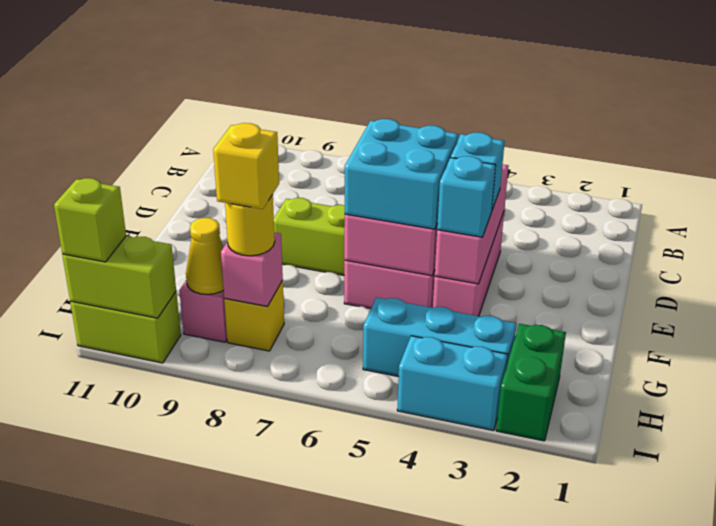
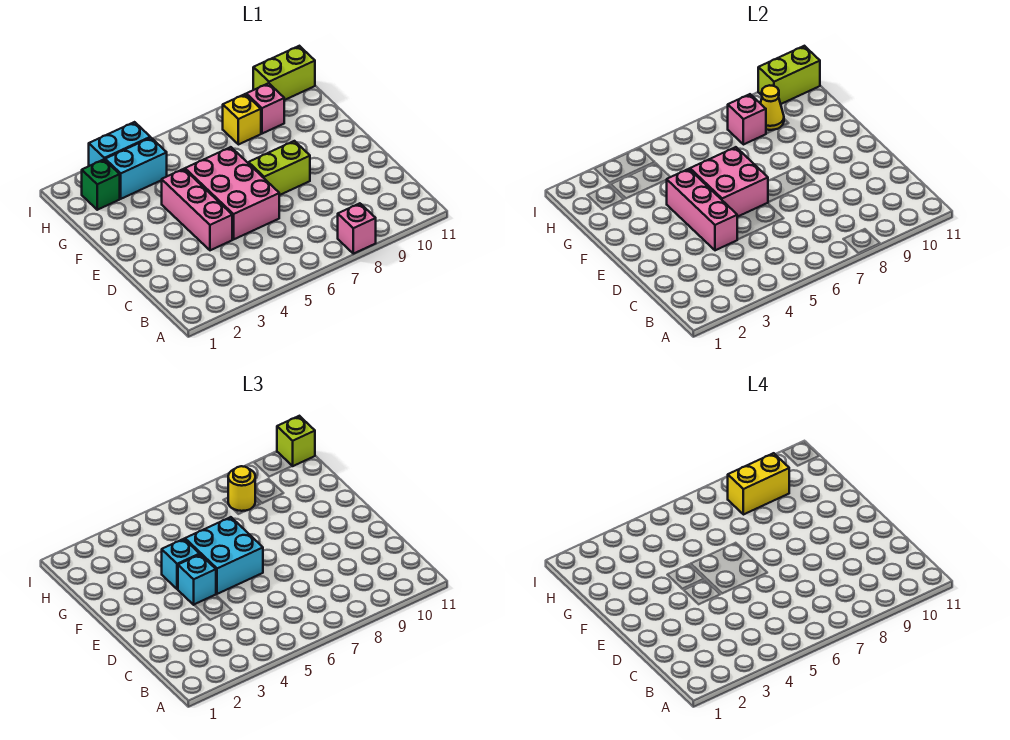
none -> pink 1x1 brick [338,203,376,254]
green 1x2 brick [496,324,566,441] -> green 1x1 brick [82,160,120,210]
cyan 1x3 brick [363,297,517,377] -> cyan 1x2 brick [105,138,167,199]
yellow 1x1 brick [213,123,279,209] -> yellow 1x2 brick [728,453,789,515]

